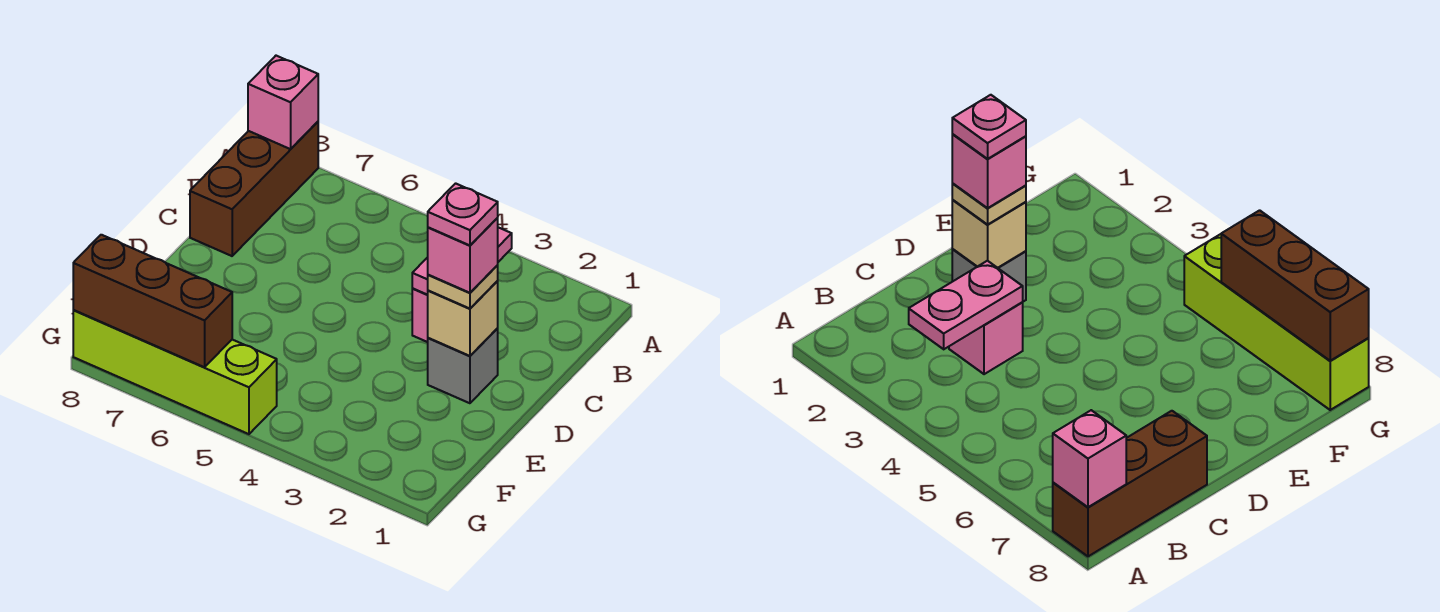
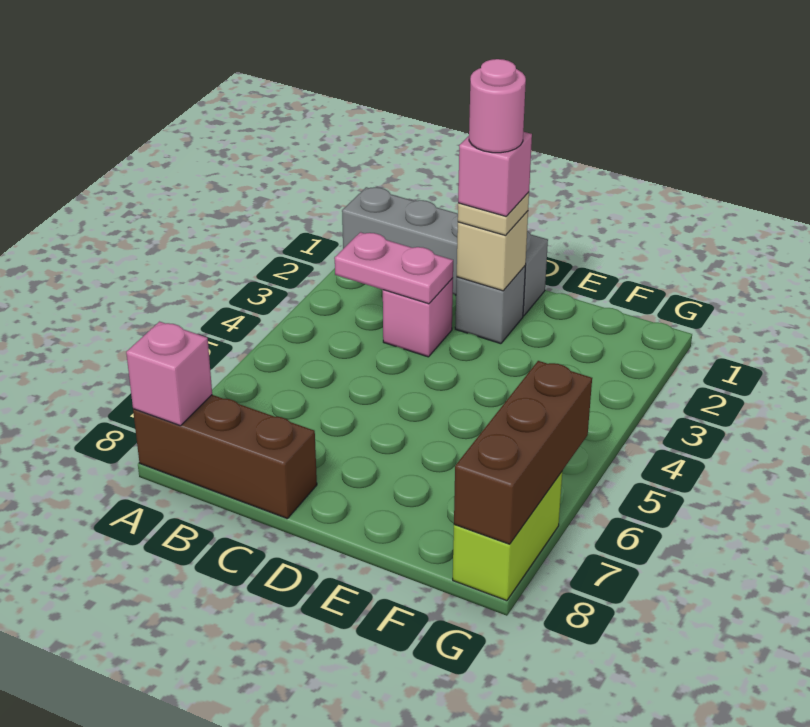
none -> grey 1x4 brick [342,187,548,316]
pink 1x1 plate [428,183,498,245] -> pink 1x1 round brick [469,59,526,153]
lime 1x4 brick [73,310,277,434] -> lime 1x2 brick [453,472,562,601]

